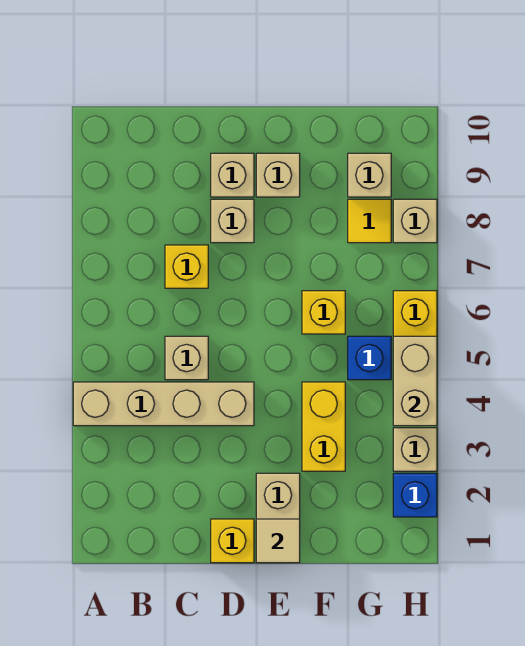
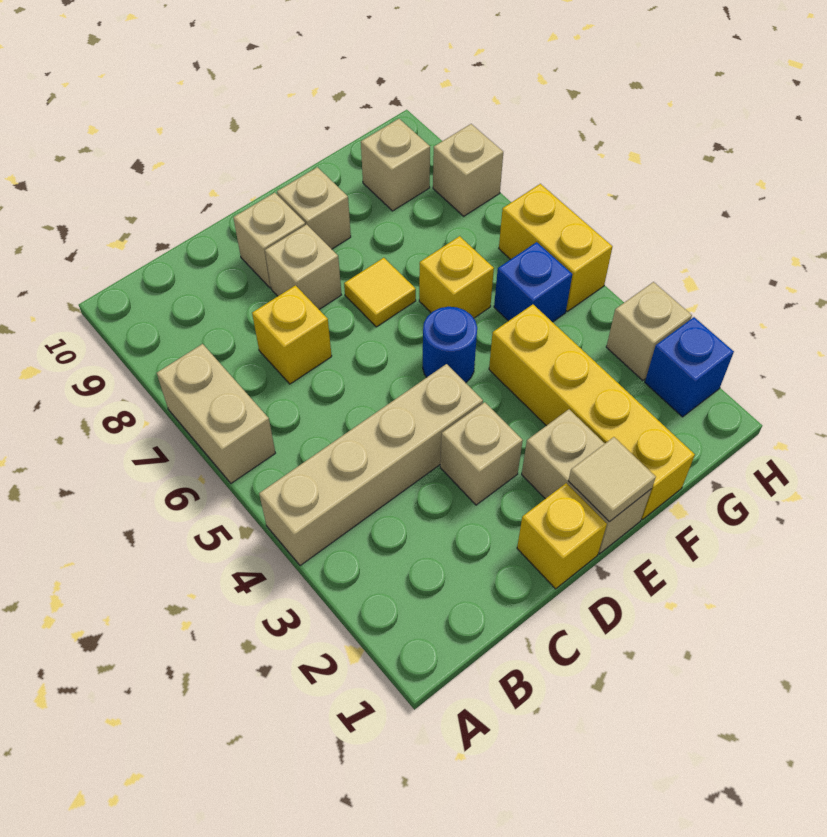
tan 1x1 brick [165,336,208,380] -> tan 1x1 brick moved to [440,402,523,505]
none -> blue 1x1 round brick [423,307,477,383]
yellow 1x2 brick [302,382,345,471] -> yellow 1x4 brick [489,304,695,519]
yellow 1x1 tile [348,199,391,243] -> yellow 1x1 tile moved to [344,258,416,327]
tan 1x2 brick [393,336,437,426] -> tan 1x2 brick moved to [157,344,275,483]

